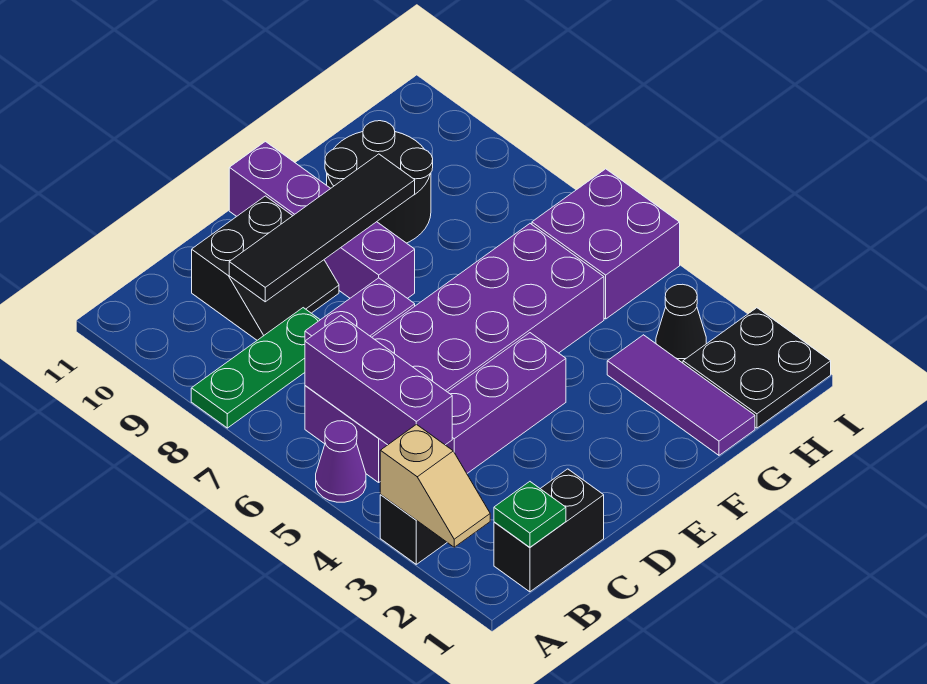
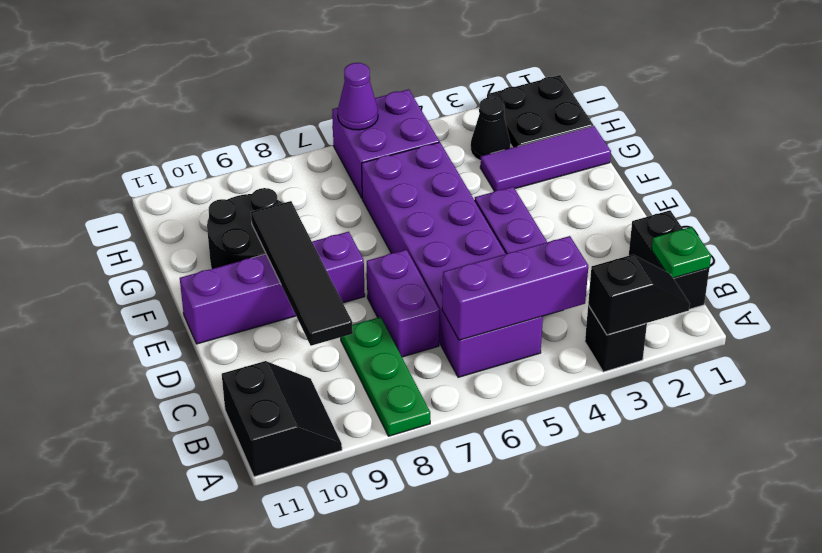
tan 1x2 slope [380,424,490,547] -> black 1x2 slope [588,255,690,335]
purple 1x1 cone [316,421,366,502] -> purple 1x1 cone moved to [338,63,378,130]
black 2x2 slope [192,196,339,340] -> black 2x2 slope moved to [222,361,342,477]

